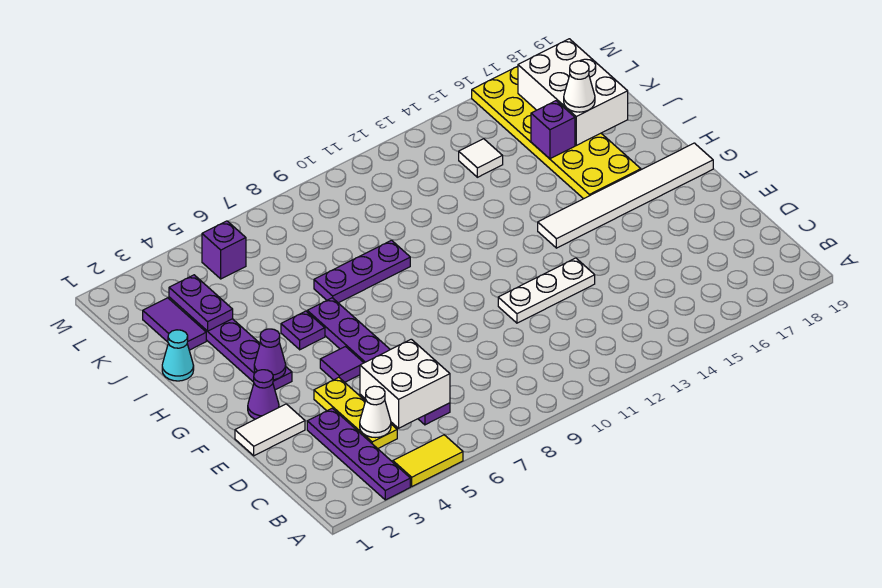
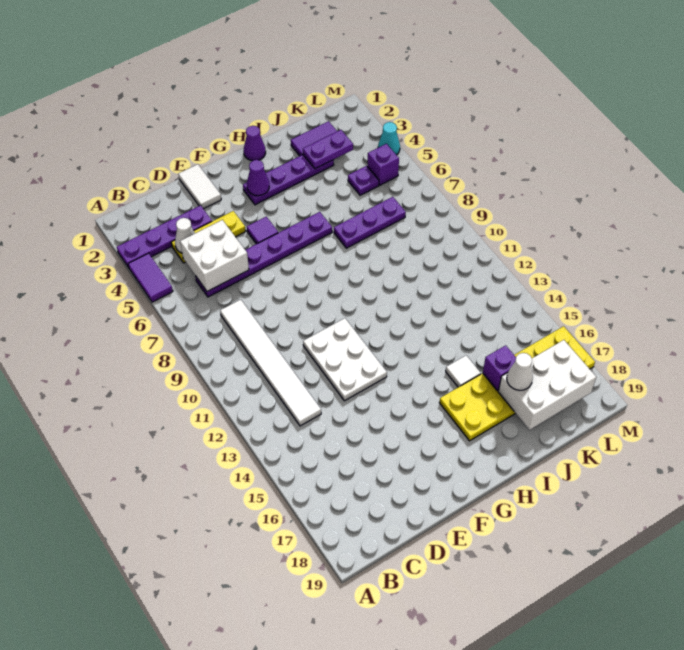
yellow 1x2 tile [393,435,463,486] -> purple 1x2 tile [128,253,173,302]
white 1x3 plate [498,258,595,323] -> white 2x3 plate [303,318,387,401]
purple 1x1 cone [248,370,279,419] -> purple 1x1 cone moved to [244,126,266,161]
white 1x6 tile [538,143,713,248] -> white 1x6 tile moved to [220,300,321,426]
purple 1x1 plate [281,311,325,350] -> purple 1x1 plate moved to [348,166,379,195]
cyan 1x1 cone [162,330,194,381] -> cyan 1x1 cone moved to [378,122,400,155]
purple 1x3 plate [314,240,410,303] -> purple 1x3 plate turned to [334,197,406,248]
white 1x1 tile [459,139,503,177] -> white 1x1 tile moved to [446,356,481,387]

